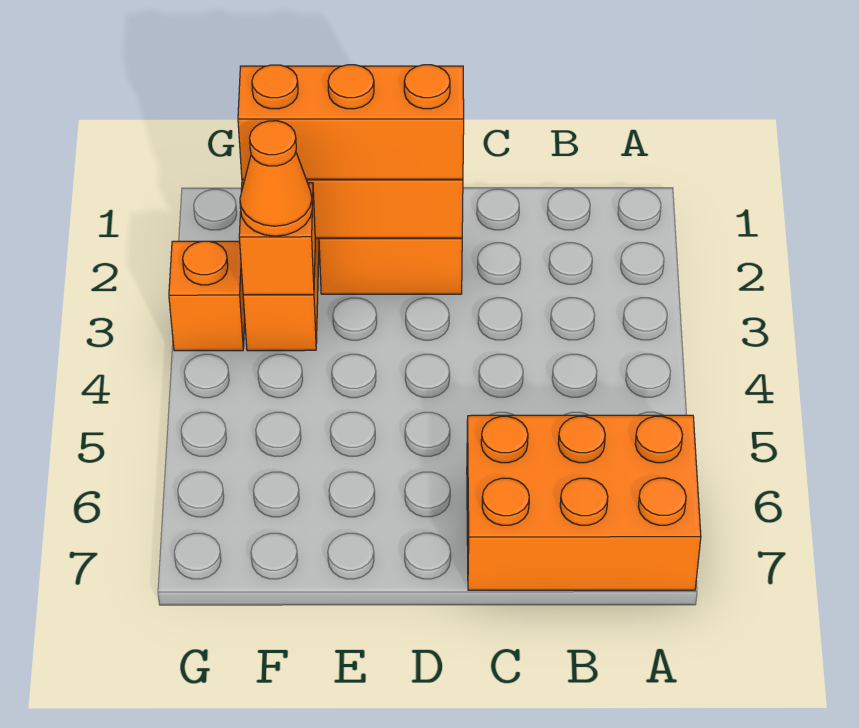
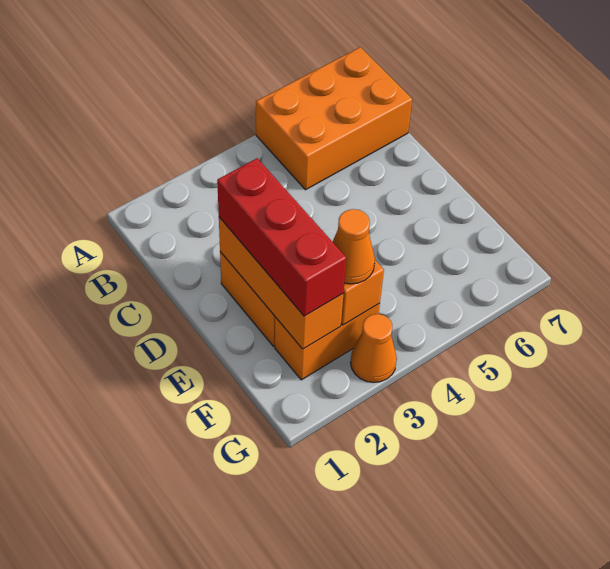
orange 2x3 brick [467,415,701,590] -> orange 2x3 brick turned to [256,47,412,190]
orange 1x3 brick [238,65,464,179] -> red 1x3 brick [217,158,346,316]
orange 1x1 brick [169,241,245,351] -> orange 1x1 cone [351,314,397,383]

